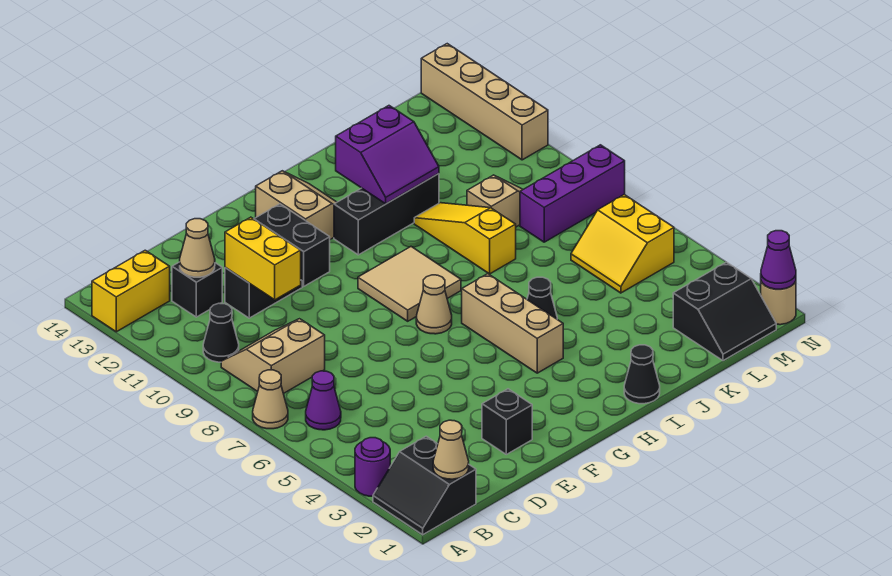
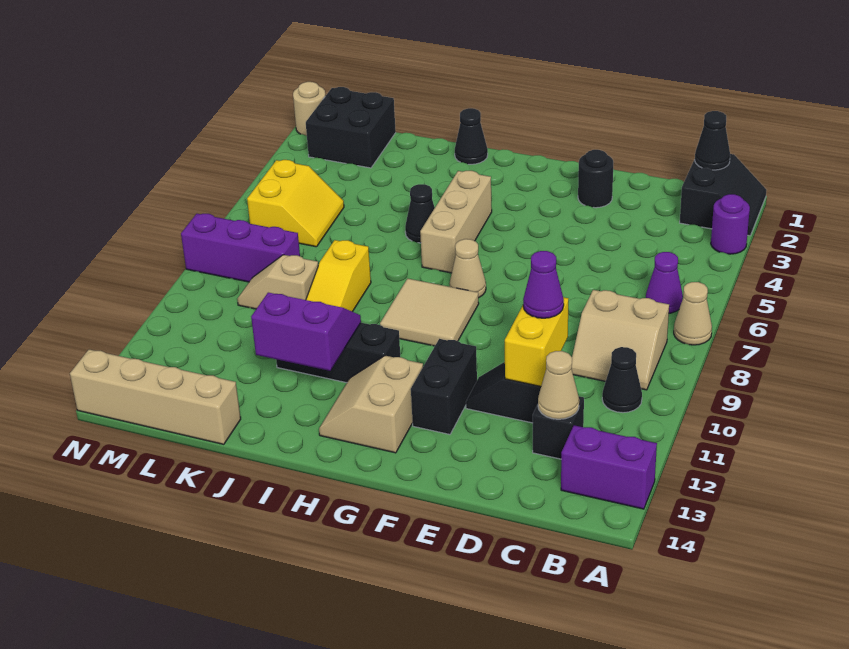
yellow 1x2 brick [92,250,170,332] -> purple 1x2 brick [561,425,657,509]
tan 1x1 cone [433,420,469,479] -> black 1x1 cone [695,111,730,170]
black 1x1 brick [482,389,532,454] -> black 1x1 round brick [578,150,613,208]
black 2x2 slope [673,262,776,361] -> black 2x2 brick [306,87,396,168]
purple 1x1 cone [761,231,796,289] -> purple 1x1 cone moved to [523,251,564,318]
tan 1x4 brick [421,44,548,160] -> tan 1x4 brick turned to [70,349,241,444]

